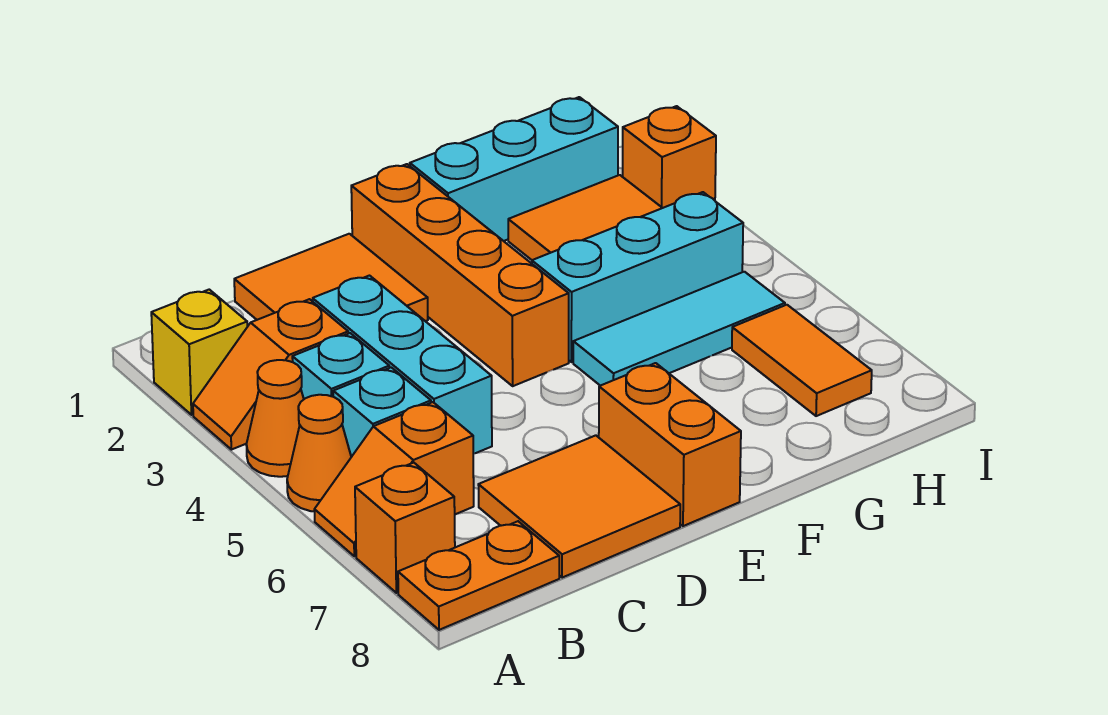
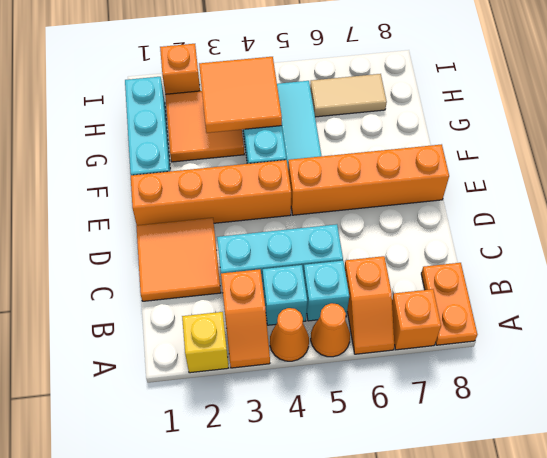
orange 2x2 tile [478,435,680,578] -> orange 2x2 tile moved to [199,57,282,133]
orange 1x2 brick [599,363,741,526] -> orange 1x4 brick [288,144,449,215]
orange 1x2 tile [732,305,872,416] -> tan 1x2 tile [310,74,387,117]

